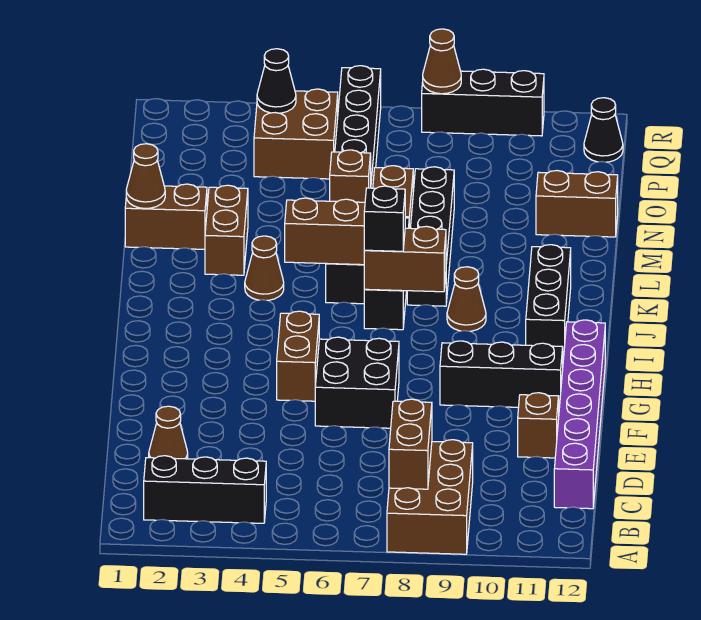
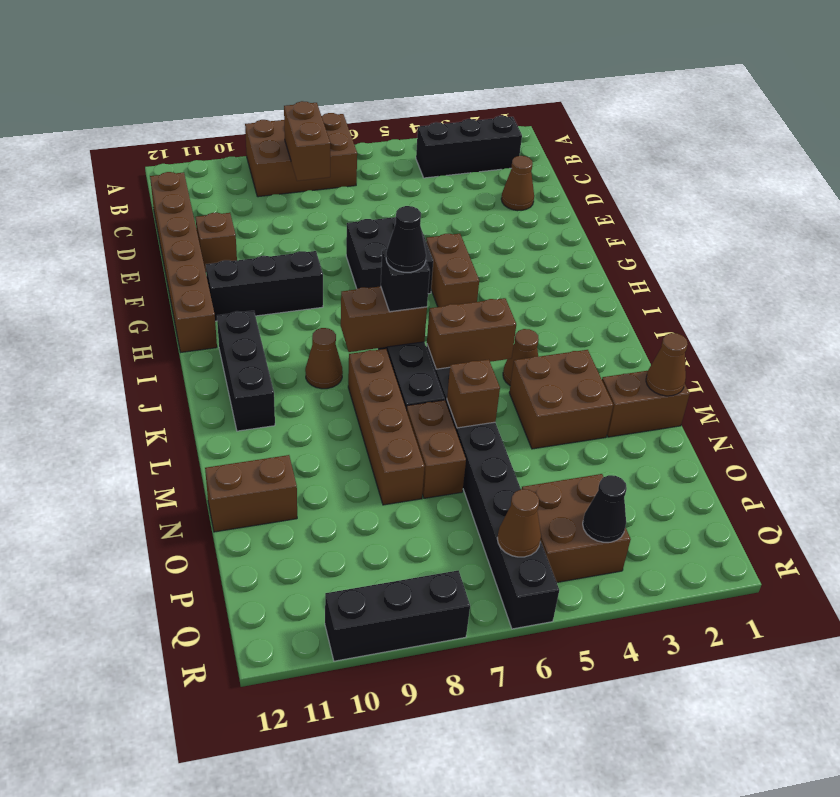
brown 2x3 brick [387,440,473,554] -> brown 2x3 brick turned to [245,113,357,197]
purple 1x6 brick [554,320,605,509] -> brown 1x6 brick [150,172,217,352]
black 1x4 brick [407,167,454,306] -> brown 1x4 brick [348,349,425,505]
brown 1x2 brick [205,185,248,275] -> brown 2x2 brick [509,350,613,449]
black 1x1 cone [584,98,623,162] -> black 1x1 cone moved to [386,206,426,272]
brown 1x1 cone [423,29,461,94] -> brown 1x1 cone moved to [497,489,541,557]

